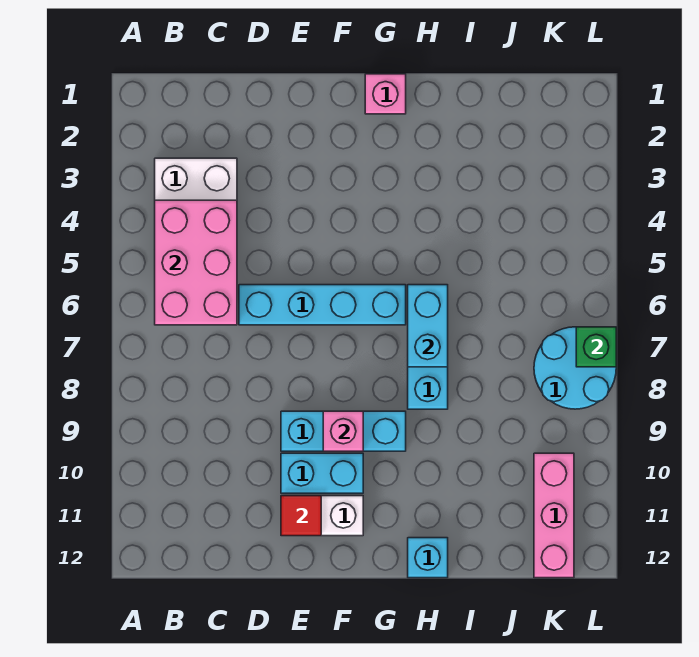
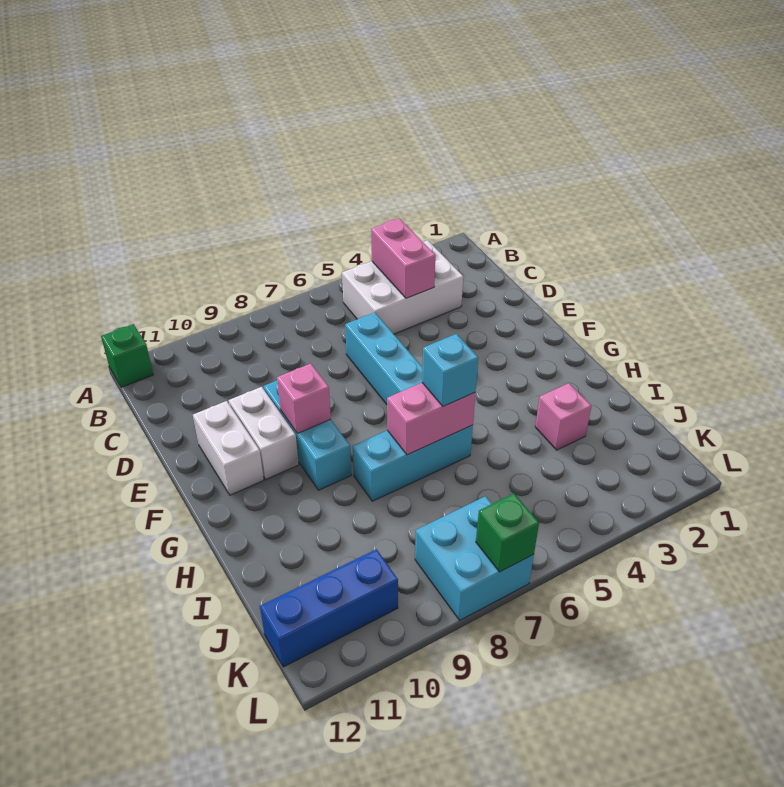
none -> green 1x1 brick [101,324,153,387]
pink 2x3 brick [155,200,237,325] -> pink 1x2 brick [371,218,435,298]
cyan 1x2 brick [281,453,363,493] -> white 1x2 brick [229,387,299,479]
red 1x1 tile [281,496,321,536] -> none
pink 1x1 brick [365,74,406,114] -> pink 1x1 brick moved to [535,383,591,450]
cyan 1x2 brick [408,285,448,367] -> pink 1x2 brick [387,383,475,455]
cyan 1x1 brick [408,538,448,578] -> cyan 1x1 brick moved to [422,334,478,406]
cyan 2x2 round brick [534,327,616,409] -> cyan 2x2 brick [415,496,534,620]
pink 1x3 brick [534,453,574,578] -> blue 1x3 brick [260,549,398,667]

